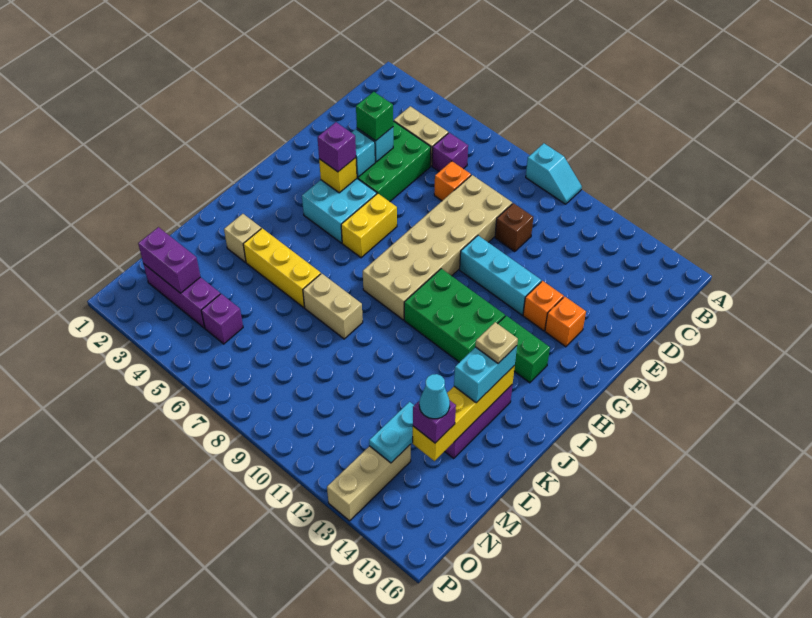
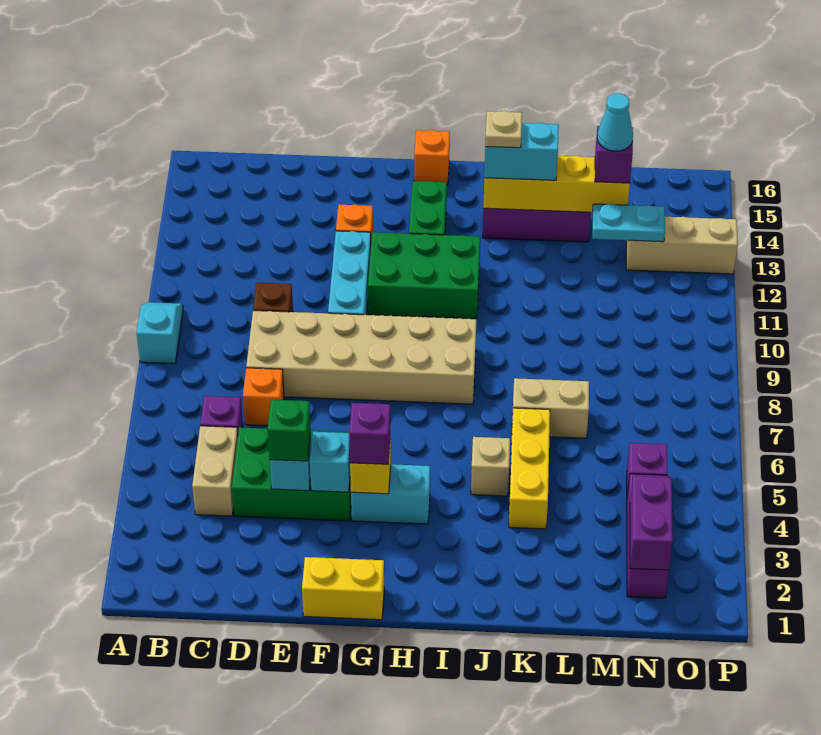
orange 1x1 brick [545,297,586,347] -> orange 1x1 brick moved to [414,130,450,185]
cyan 2x2 brick [302,179,377,243] -> cyan 1x2 brick [351,464,430,524]
yellow 1x2 brick [341,193,397,258] -> yellow 1x2 brick moved to [302,557,384,620]
green 2x3 brick [404,269,505,362] -> green 2x3 brick turned to [368,232,480,319]
tan 1x1 brick [224,214,261,262] -> tan 1x1 brick moved to [471,437,510,496]
tan 1x2 brick [303,273,363,339] -> tan 1x2 brick turned to [512,378,589,438]

